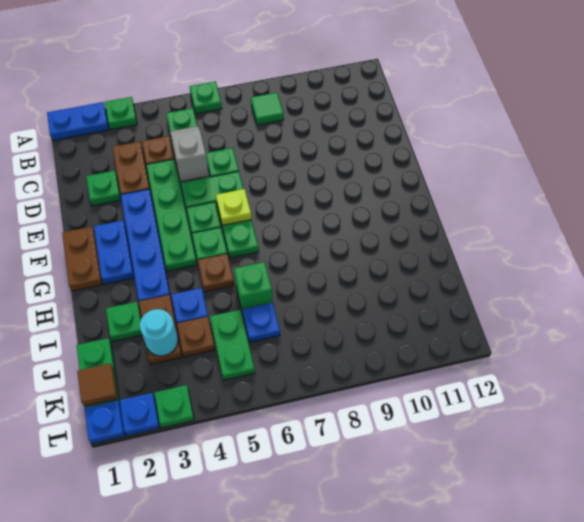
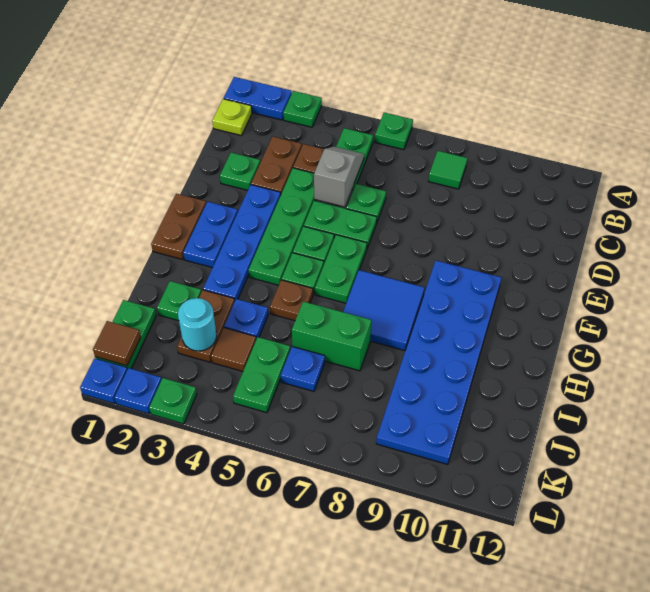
lime 1x1 plate [216,189,252,226] -> lime 1x1 plate moved to [212,99,252,136]
none -> blue 2x6 plate [376,261,501,464]
none -> blue 2x2 tile [343,270,424,351]
green 1x1 brick [234,262,273,313] -> green 1x2 brick [292,301,371,371]
brown 1x1 plate [177,317,215,357] -> brown 1x1 tile [211,328,256,371]

